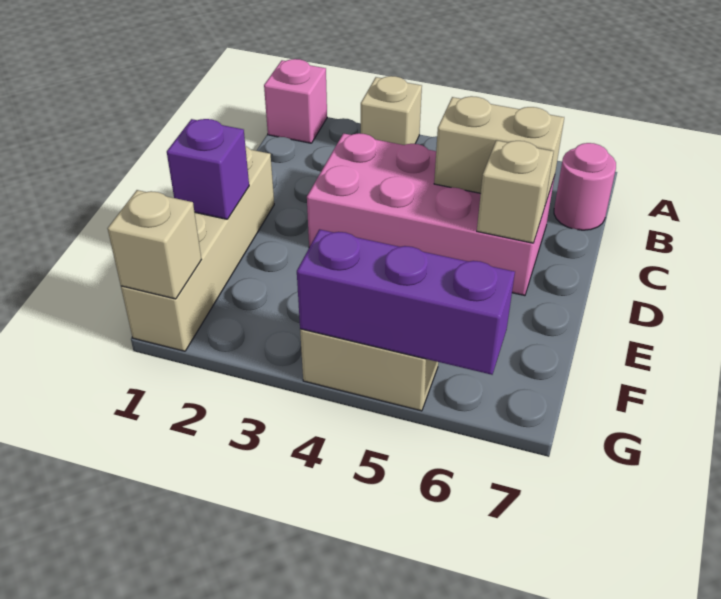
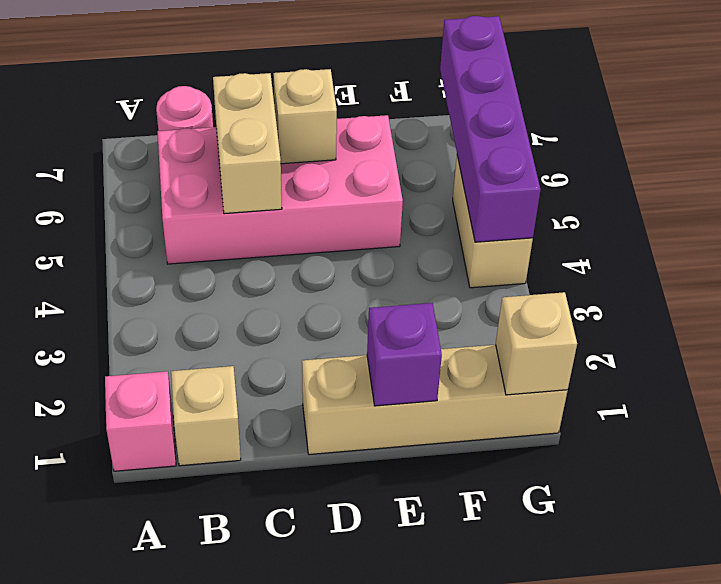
tan 1x1 brick [361,76,422,145] -> tan 1x1 brick moved to [171,366,241,466]
pink 2x4 brick [307,133,555,296] -> pink 2x4 brick turned to [158,115,403,264]
purple 1x3 brick [297,229,515,375] -> purple 1x4 brick [440,16,541,242]

